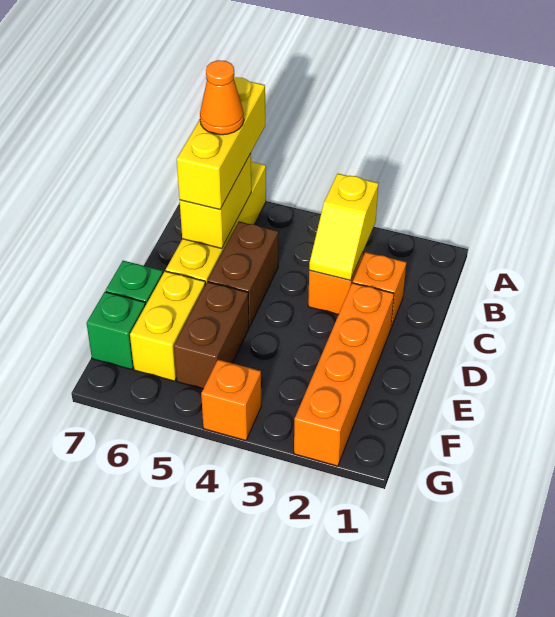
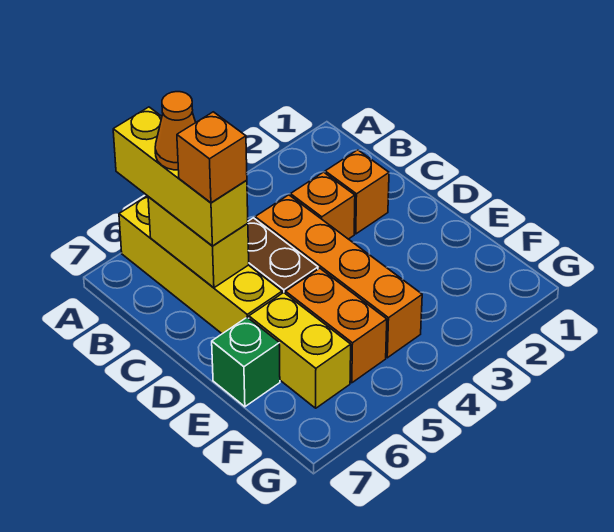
yellow 1x2 slope [309,174,378,280] -> none
orange 1x4 brick [294,283,394,466] -> orange 1x4 brick moved to [255,195,422,358]
brown 1x2 brick [174,282,249,389] -> orange 1x2 brick [286,268,387,383]
green 1x1 brick [87,292,145,370] -> none
orange 1x1 brick [201,360,261,441] -> orange 1x1 brick moved to [177,112,247,203]

